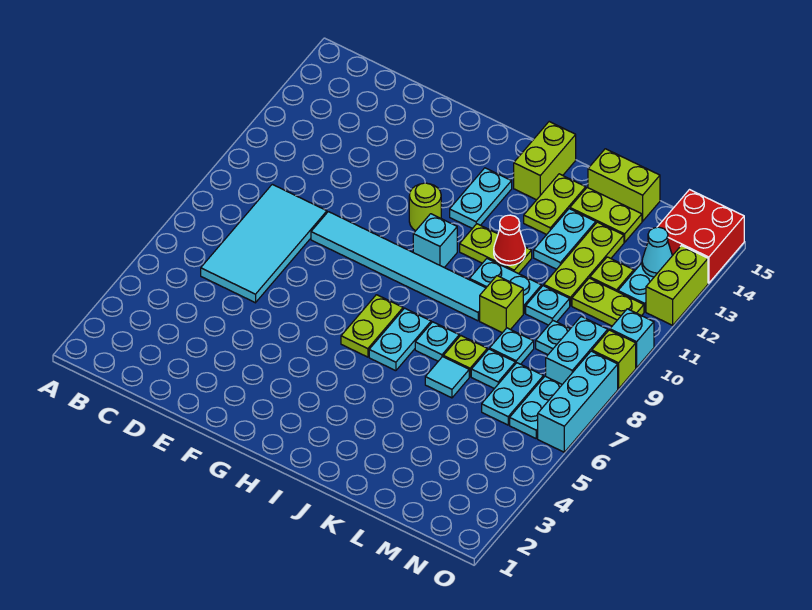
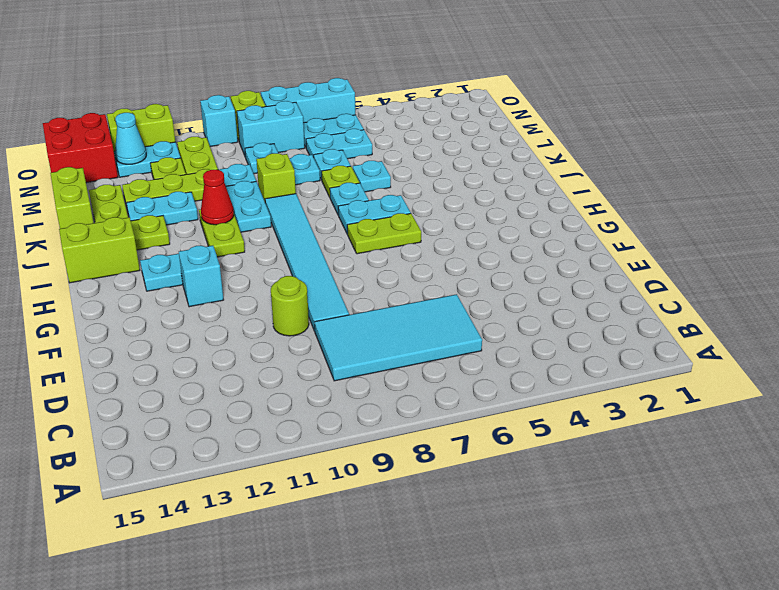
lime 1x1 round brick [409,183,441,231] -> lime 1x1 round brick moved to [271,276,309,336]
cyan 1x1 brick [413,214,457,268] -> cyan 1x1 brick moved to [179,245,224,307]
cyan 1x1 tile [425,357,469,398] -> cyan 1x1 plate [353,161,391,192]

